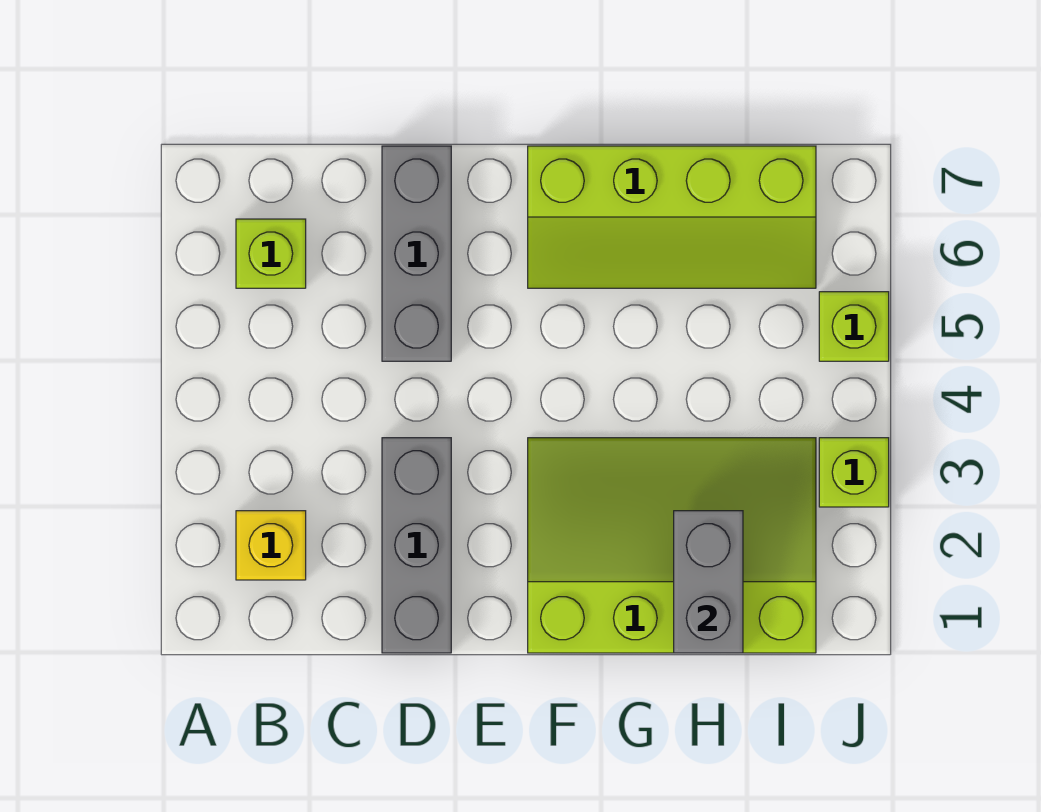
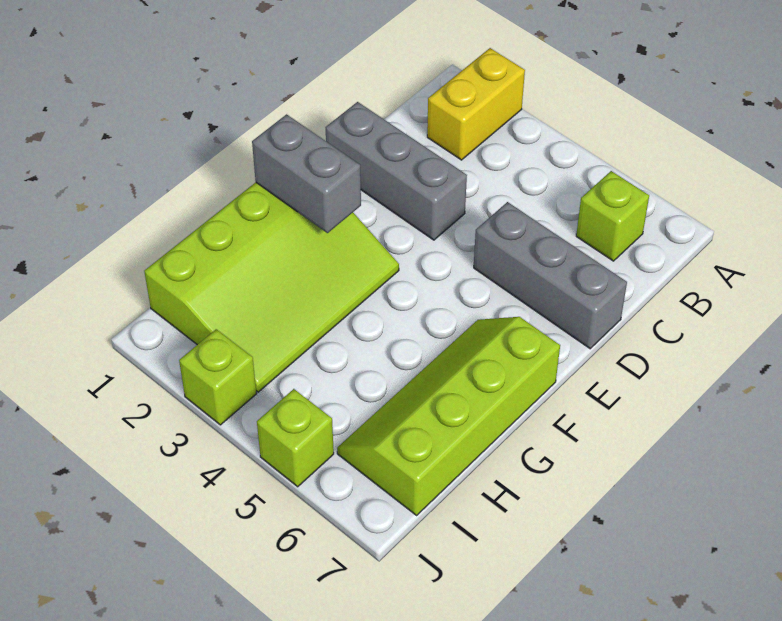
yellow 1x1 brick [236,511,306,580] -> yellow 1x2 brick [427,48,525,160]
grey 1x2 brick [674,511,743,653] -> grey 1x2 brick moved to [252,114,361,233]

